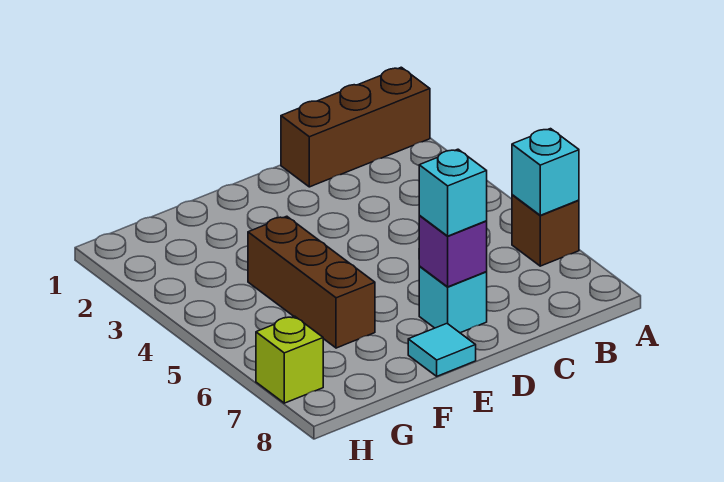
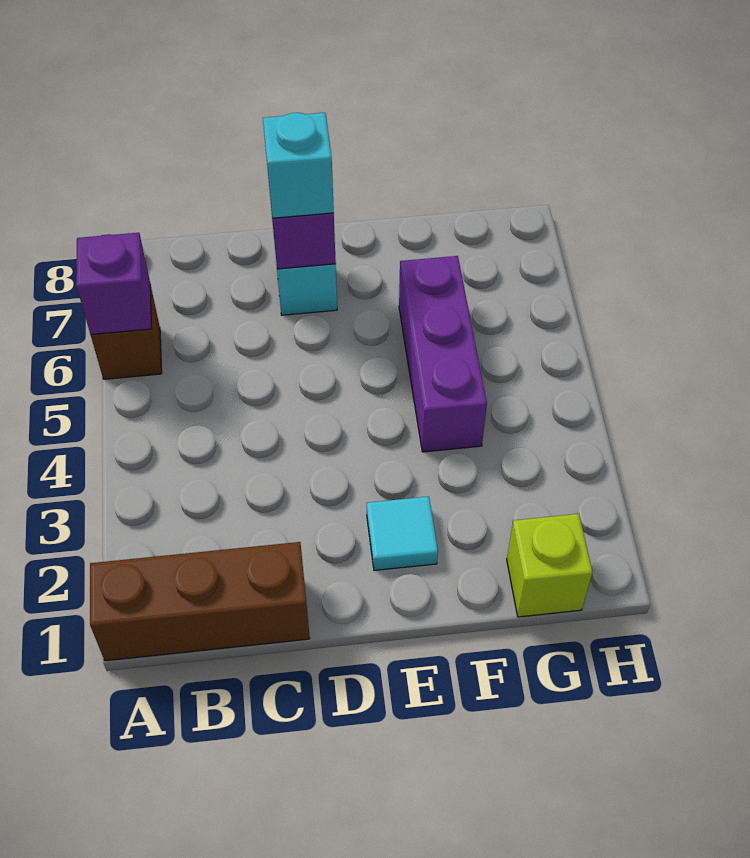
cyan 1x1 brick [512,129,579,215] -> purple 1x1 brick [76,233,152,335]
cyan 1x1 tile [408,323,476,376] -> cyan 1x1 tile moved to [367,497,438,570]
brown 1x3 brick [248,216,375,348] -> purple 1x3 brick [399,256,487,452]
lime 1x1 brick [256,316,323,403] -> lime 1x1 brick moved to [507,514,593,617]

